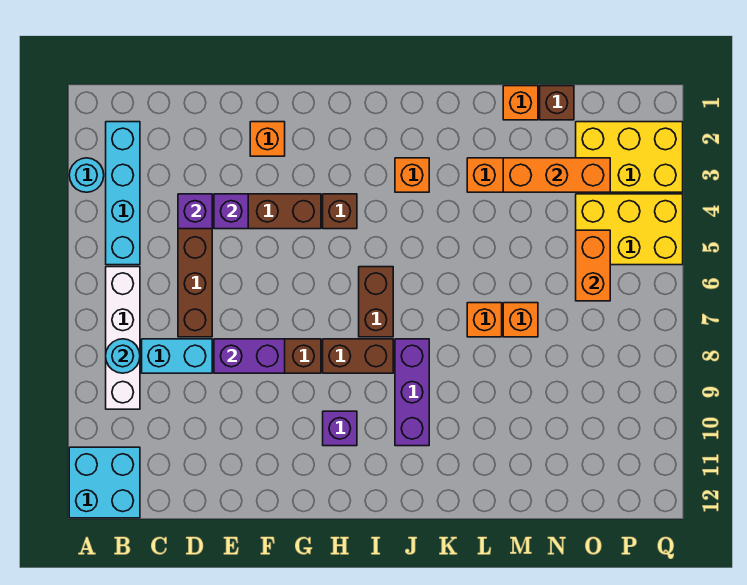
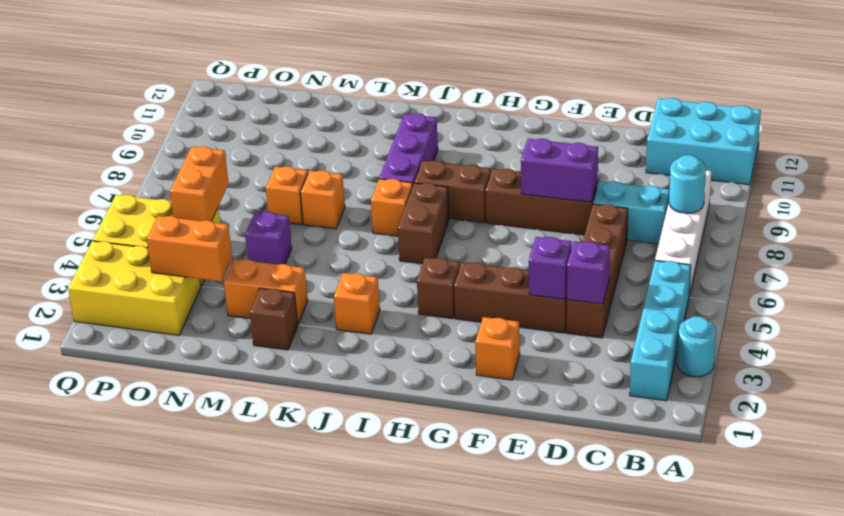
cyan 2x2 brick [69,447,140,518] -> cyan 2x3 brick [646,98,761,185]
purple 1x1 brick [323,411,357,446] -> purple 1x1 brick moved to [245,212,292,265]
orange 1x1 brick [503,86,538,120] -> orange 1x1 brick moved to [371,179,413,236]
orange 1x3 brick [503,158,610,192] -> orange 1x2 brick [147,216,232,282]
brown 1x1 brick [540,86,574,120] -> brown 1x1 brick moved to [250,288,298,350]

